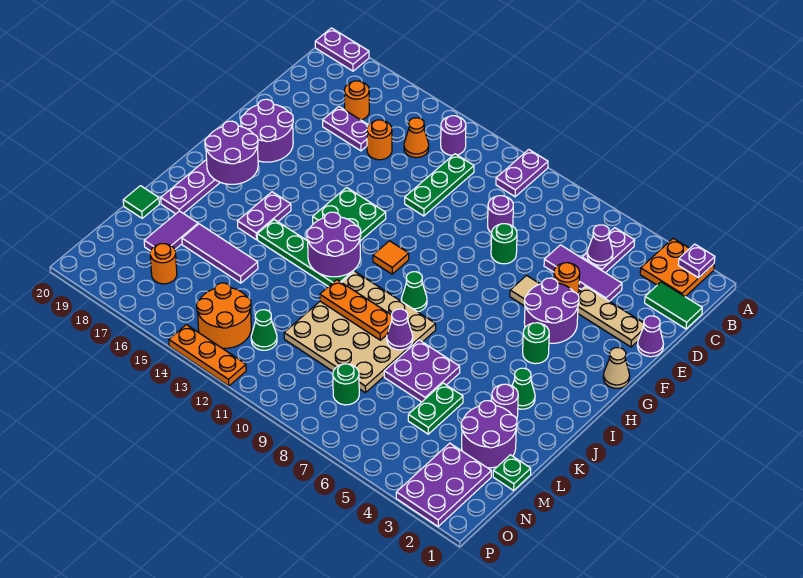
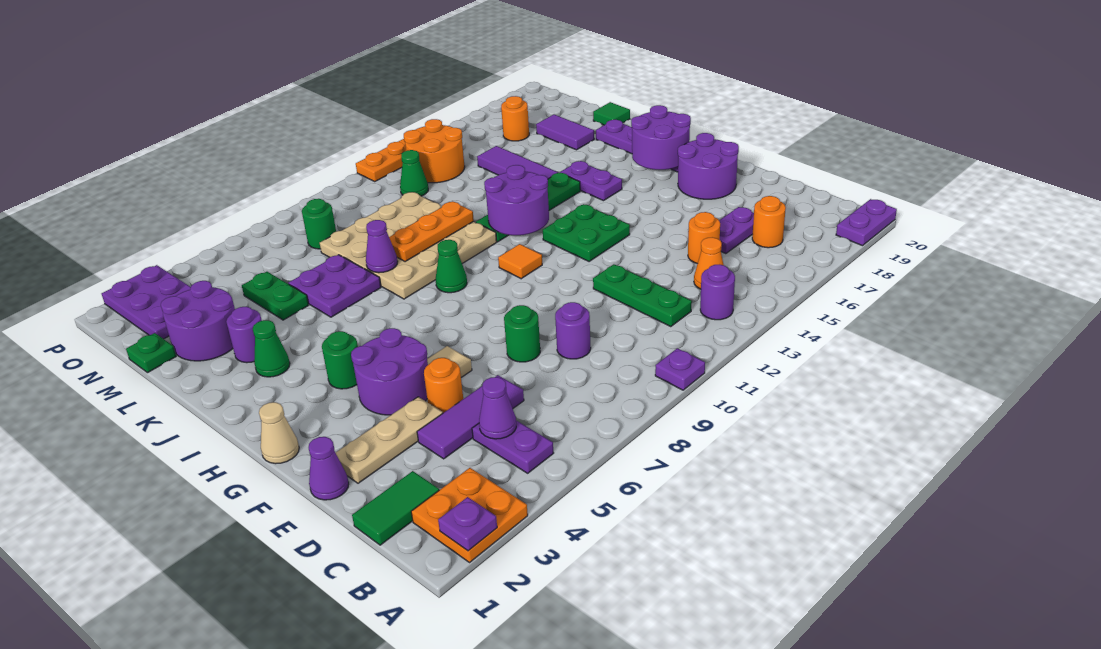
purple 1x2 plate [496,150,548,197] -> purple 1x1 plate [655,348,705,390]
purple 1x3 tile [182,224,258,283] -> purple 1x3 tile turned to [477,146,558,179]

